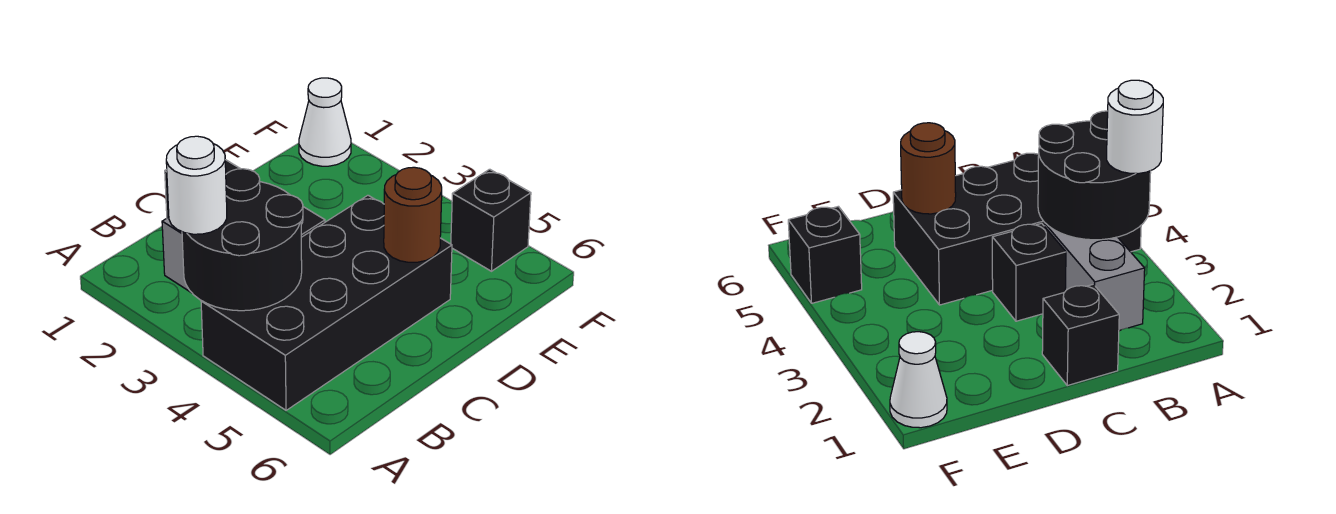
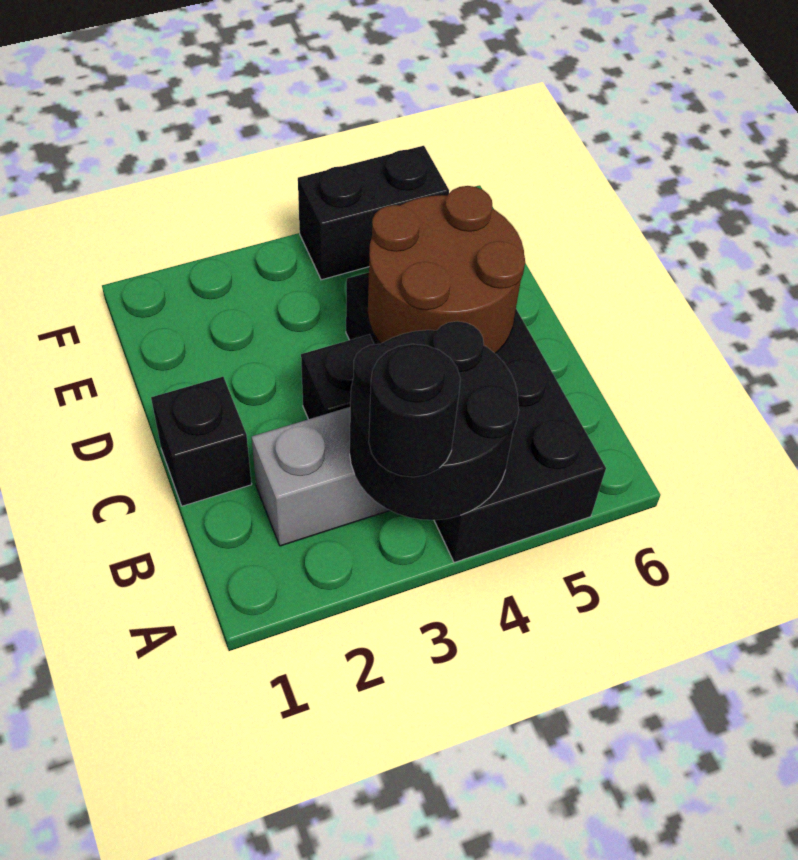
white 1x1 round brick [166,136,227,234] -> black 1x1 round brick [369,344,460,477]
brown 1x1 round brick [384,167,442,262] -> brown 2x2 round brick [368,186,525,353]
white 1x1 cone [299,78,351,166] -> none
black 1x1 brick [451,169,531,271] -> black 1x2 brick [298,146,449,280]

